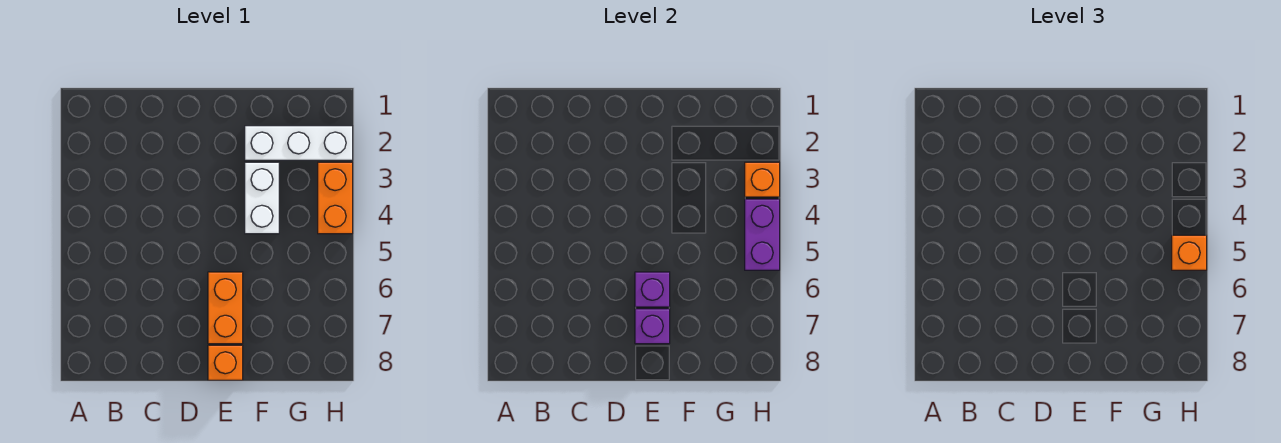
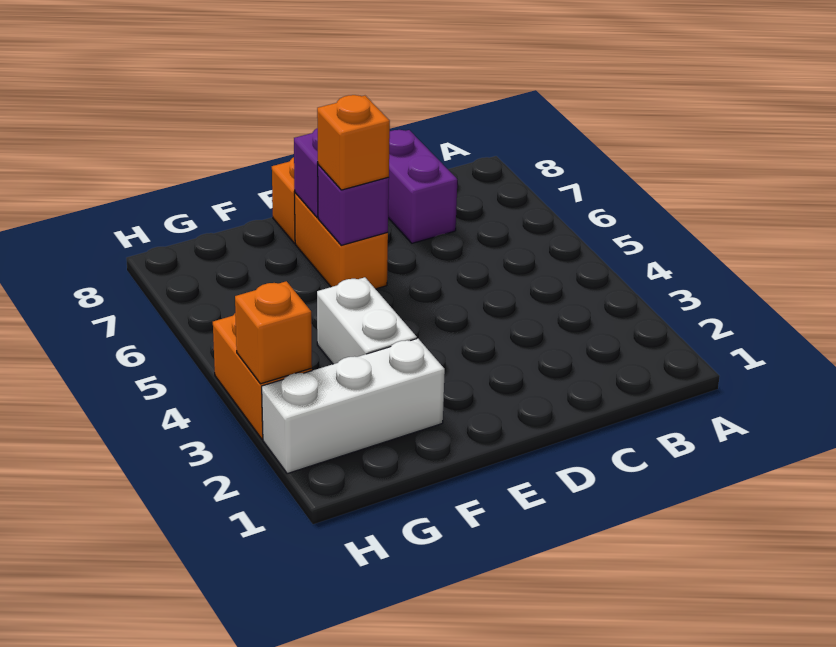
purple 1x2 brick [745,199,780,270] -> purple 1x2 brick moved to [388,130,457,243]
orange 1x1 brick [1172,235,1207,270] -> orange 1x1 brick moved to [317,95,390,190]

